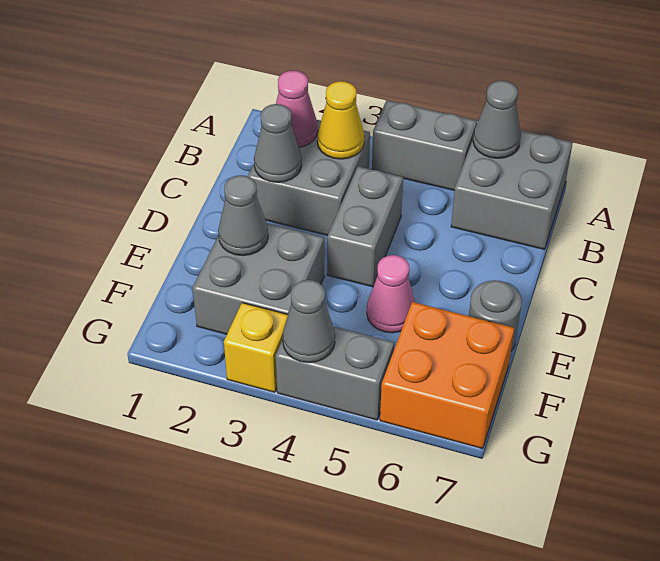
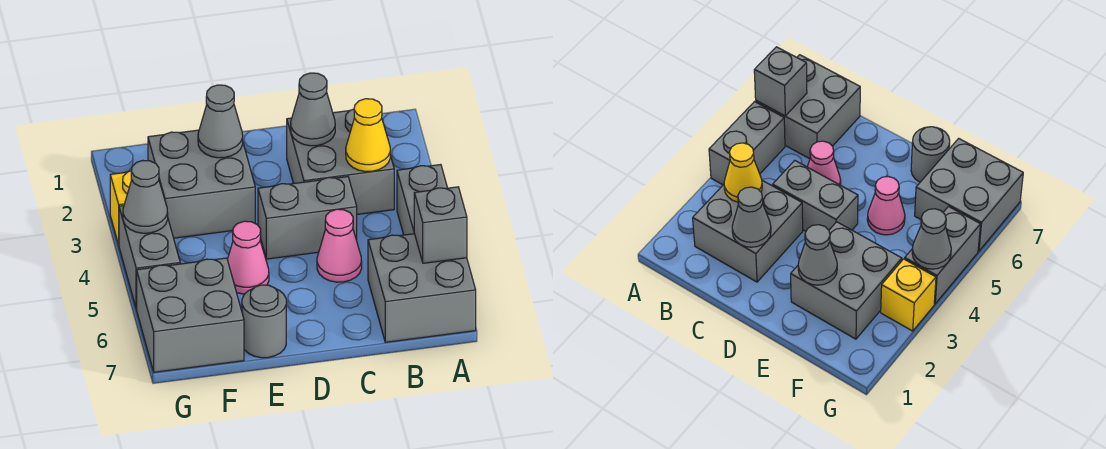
grey 1x1 cone [473,81,521,158] -> grey 1x1 brick [414,187,467,263]
pink 1x1 cone [276,71,318,147] -> pink 1x1 cone moved to [317,209,362,282]
orange 2x2 brick [380,302,514,449] -> grey 2x2 brick [137,258,244,372]

